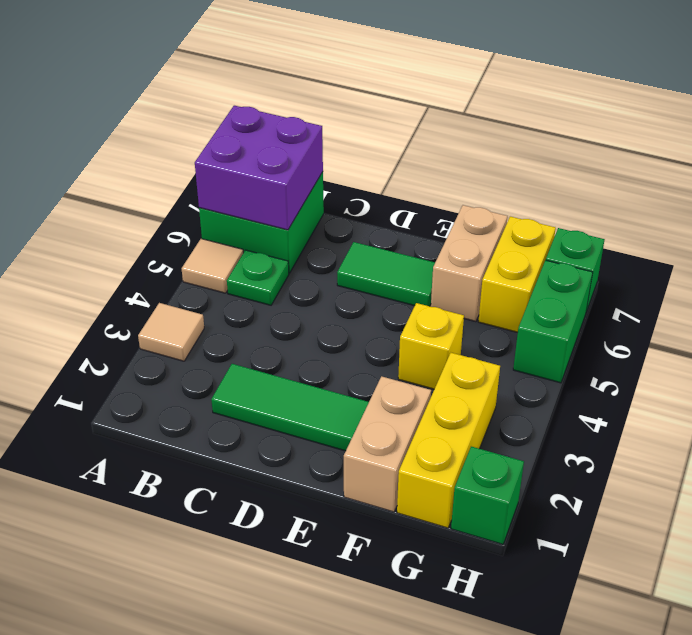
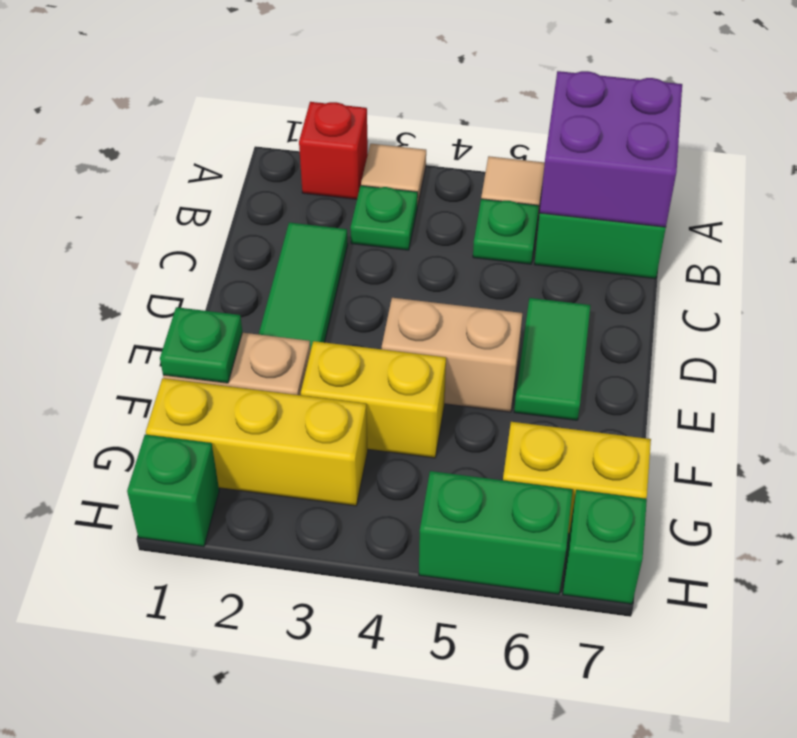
none -> red 1x1 brick [299,102,368,199]
none -> green 1x1 plate [350,186,418,250]
none -> green 1x1 plate [160,307,242,383]
yellow 1x1 brick [398,303,464,389] -> yellow 1x2 brick [301,341,446,458]
tan 1x2 brick [431,205,508,322] -> tan 1x2 brick moved to [382,298,522,412]

